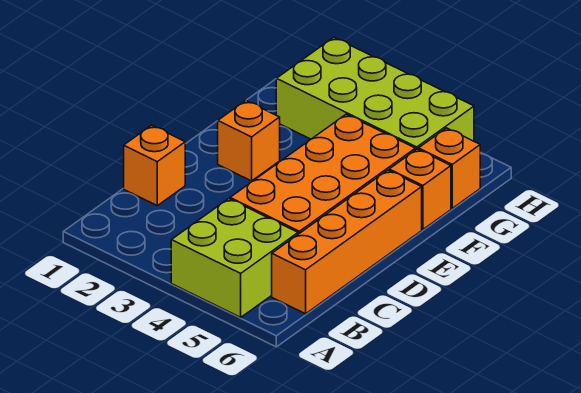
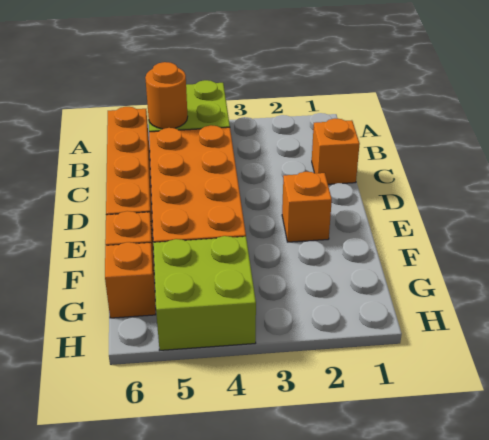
none -> orange 1x1 round brick [145,62,188,129]
lime 2x4 brick [276,37,474,150] -> lime 2x2 brick [153,236,256,350]

